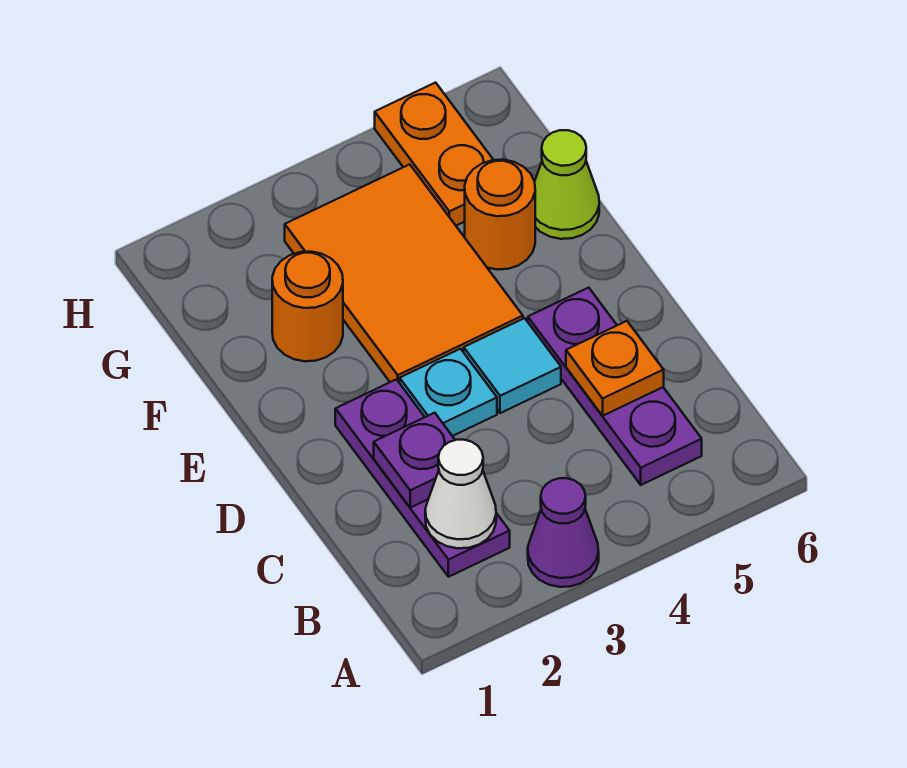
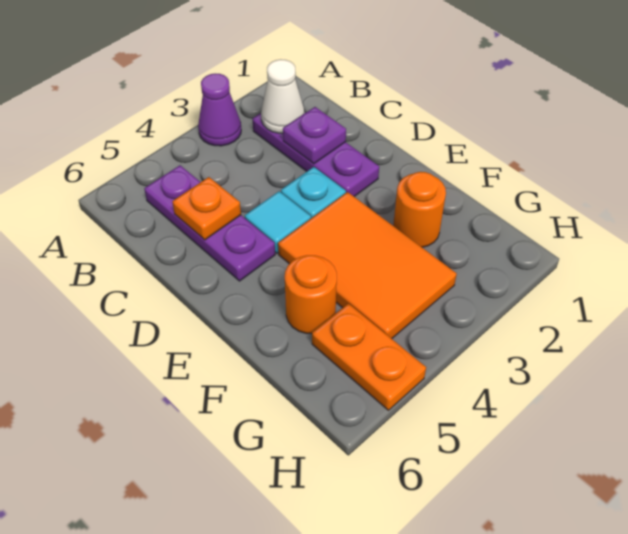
lime 1x1 cone [535,130,599,239] -> none

